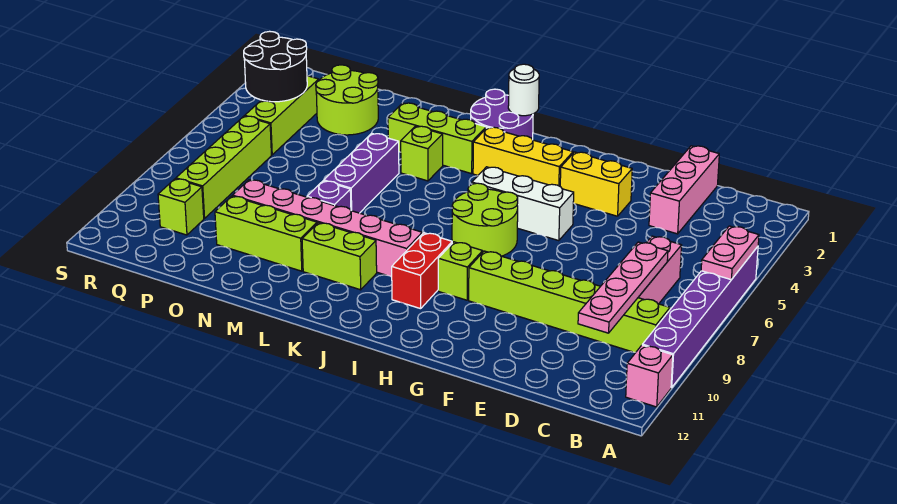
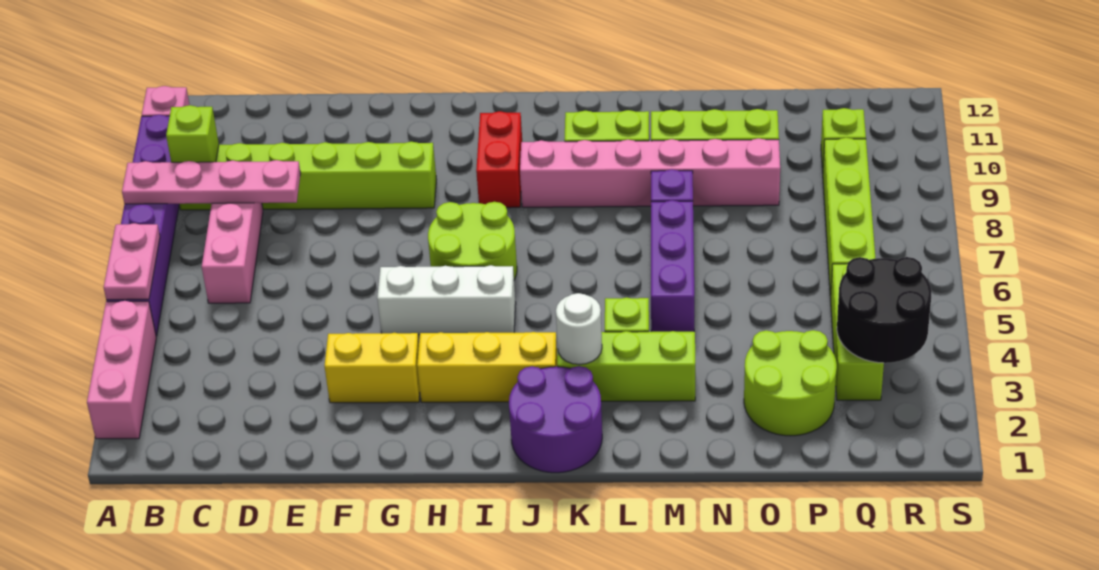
pink 1x4 plate [578,242,668,333] -> pink 1x4 plate turned to [122,160,300,204]
pink 1x3 brick [649,146,719,234] -> pink 1x3 brick moved to [87,301,156,439]
lime 1x1 brick [438,242,483,300] -> lime 1x1 brick moved to [166,105,219,162]
white 1x1 round brick [508,64,539,116] -> white 1x1 round brick moved to [556,293,602,365]

